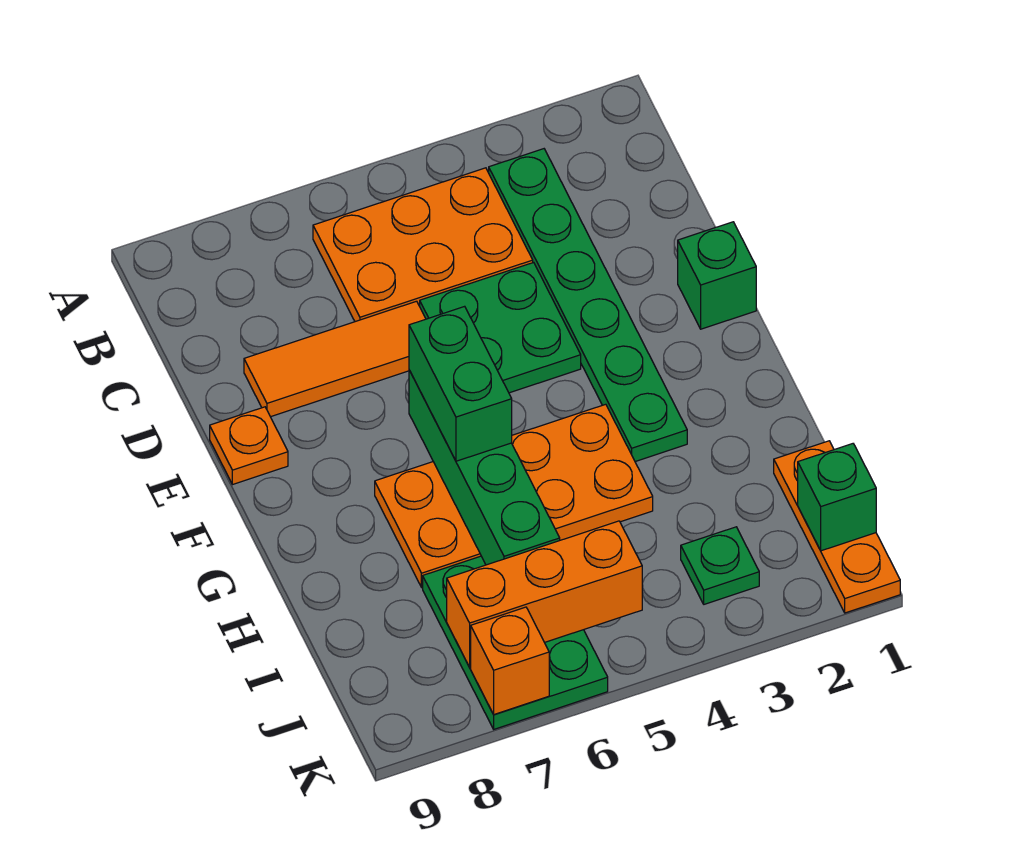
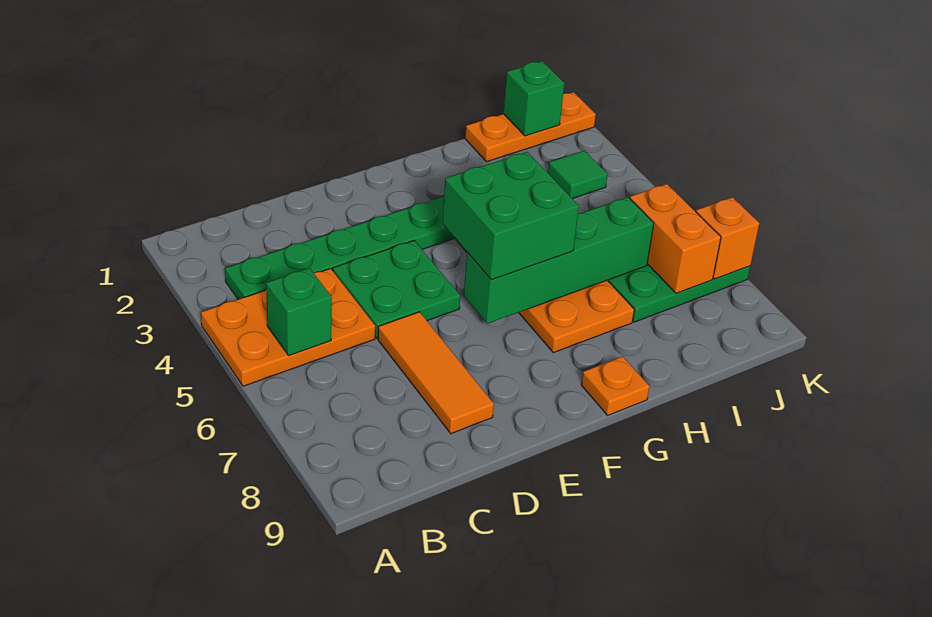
orange 2x3 plate [313,168,533,322] -> orange 2x3 plate turned to [201,269,375,386]
green 1x1 brick [678,222,756,329] -> green 1x1 brick moved to [266,268,332,356]
orange 1x1 plate [210,407,288,485] -> orange 1x1 plate moved to [581,356,650,415]
green 1x2 brick [409,306,512,461] -> green 2x2 brick [442,152,579,280]
green 1x1 plate [681,527,759,604] -> green 1x1 tile [548,151,608,199]
orange 1x3 brick [447,521,642,667] -> orange 1x2 brick [630,184,721,293]

